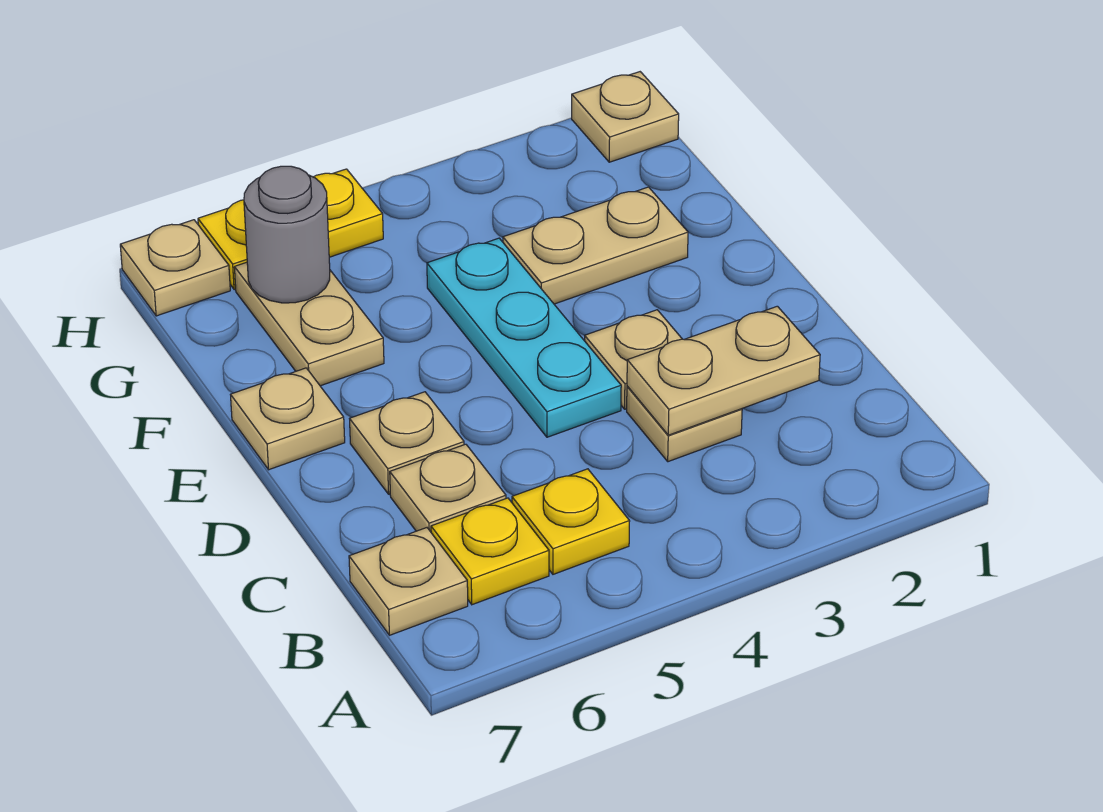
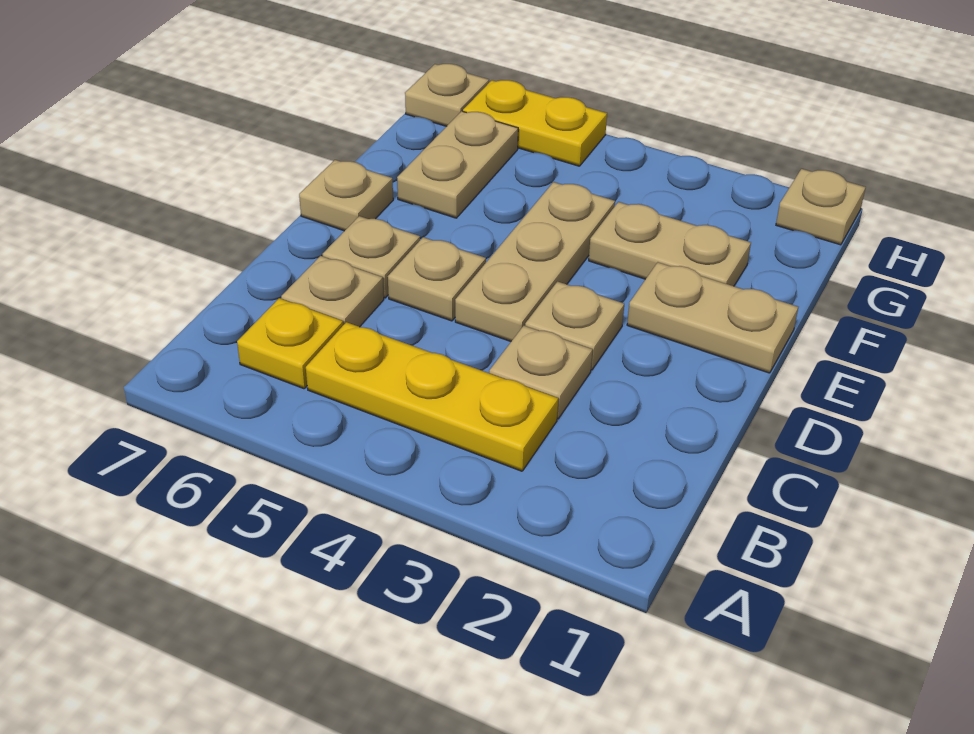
yellow 1x1 plate [512,469,630,574] -> yellow 1x3 plate [306,322,558,471]
tan 1x1 plate [349,528,468,635] -> tan 1x1 plate moved to [388,237,486,321]
tan 1x2 plate [627,306,820,435] -> tan 1x2 plate moved to [627,262,798,373]
cyan 1x3 plate [427,238,621,437] -> tan 1x3 plate [455,182,615,341]
grey 1x1 round brick [244,166,330,303] -> none

